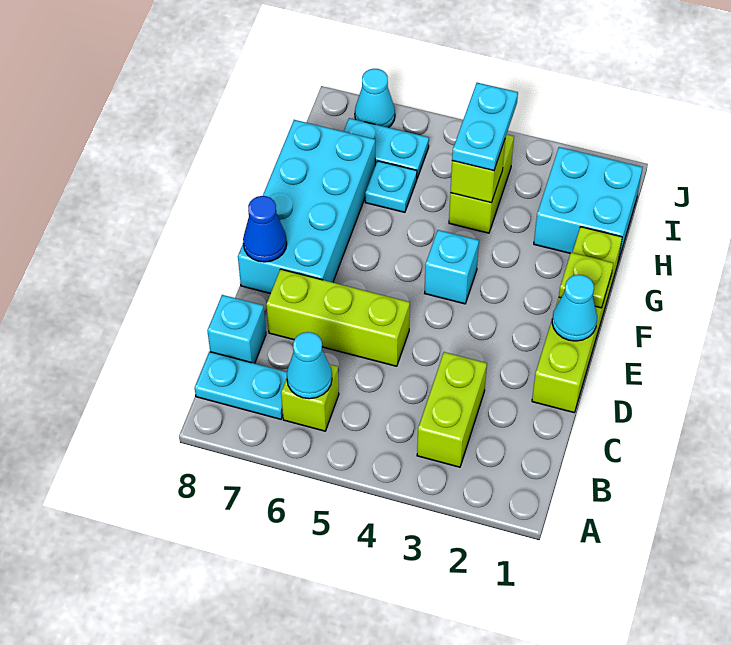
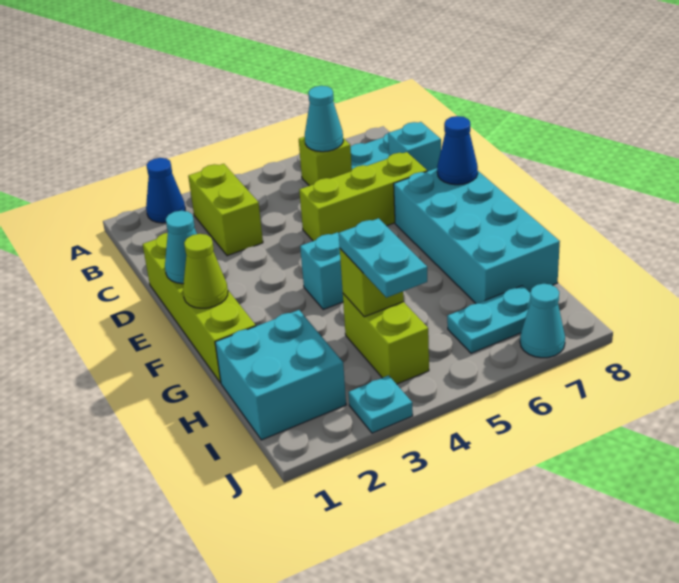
none -> blue 1x1 cone [146,158,185,223]
lime 1x1 plate [559,252,613,308] -> lime 1x1 cone [183,234,228,308]
cyan 1x1 plate [365,161,417,212] -> cyan 1x1 plate moved to [348,375,413,433]

